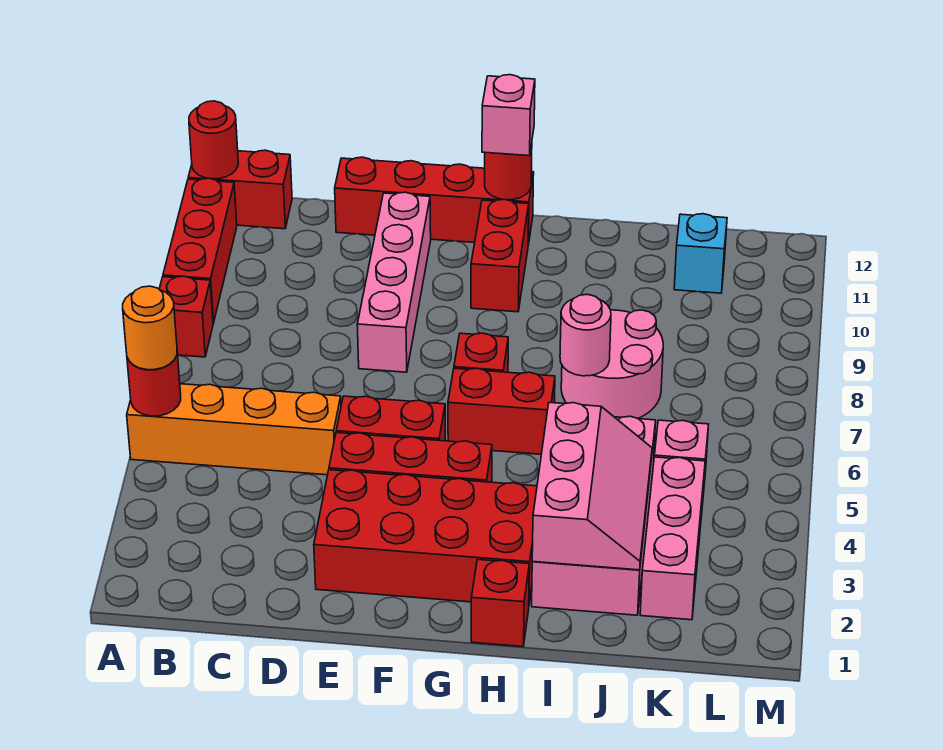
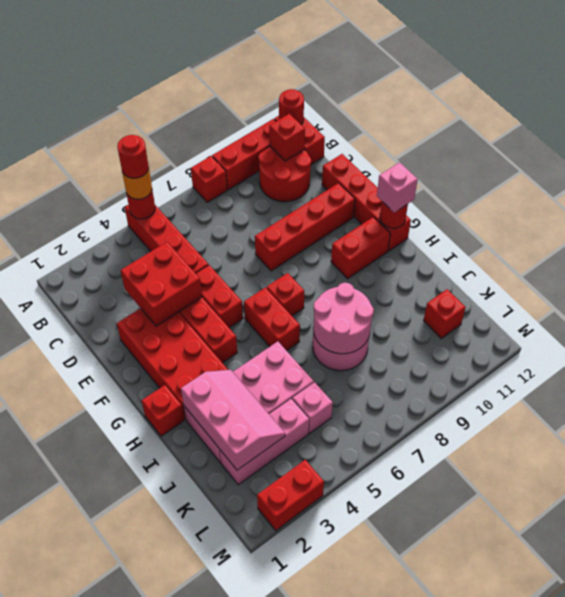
orange 1x4 brick [127,384,341,475] -> red 1x4 brick [125,205,208,273]
none -> red 1x1 round brick [117,135,149,178]
none -> red 2x2 round brick [258,146,311,202]
none -> red 1x1 brick [269,114,305,161]
none -> red 2x2 brick [121,242,202,326]
pink 1x4 brick [357,192,431,372] -> red 1x4 brick [255,183,355,271]
pink 2x3 slope [532,402,652,570] -> pink 2x3 slope turned to [181,370,285,470]
pink 1x1 round brick [560,294,611,376] -> pink 2x2 round brick [313,283,374,354]
cyan 1x1 brick [674,214,727,293] -> red 1x1 brick [424,289,466,338]
none -> red 1x2 brick [257,460,324,531]

